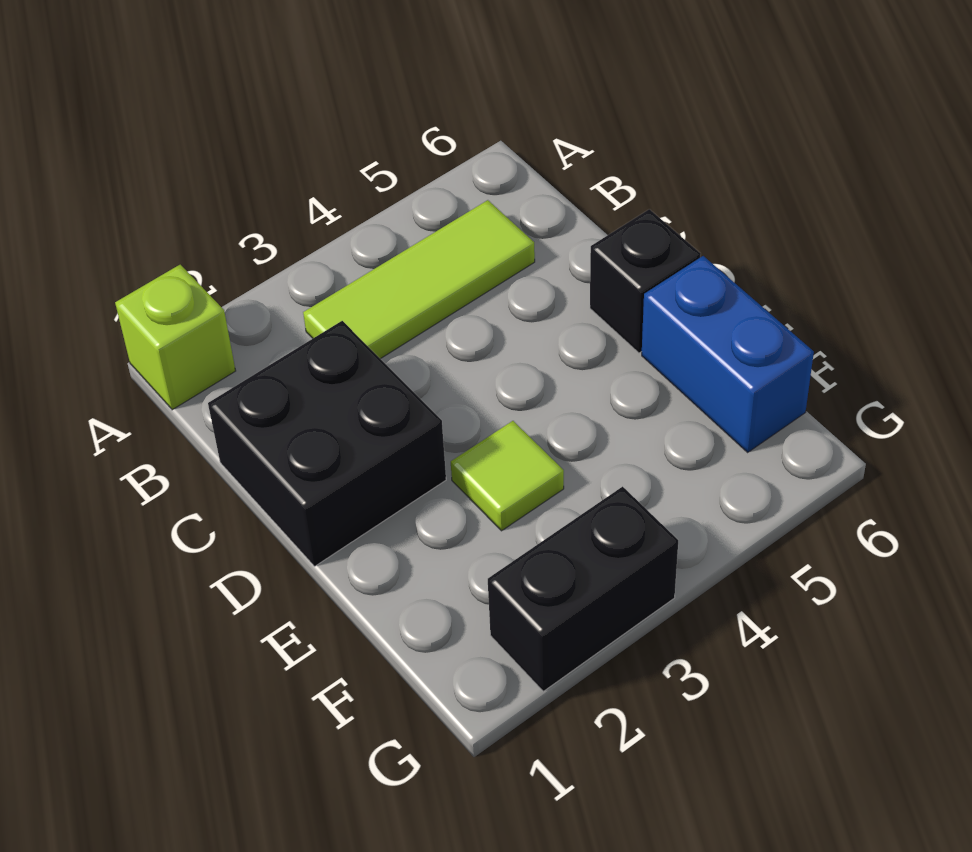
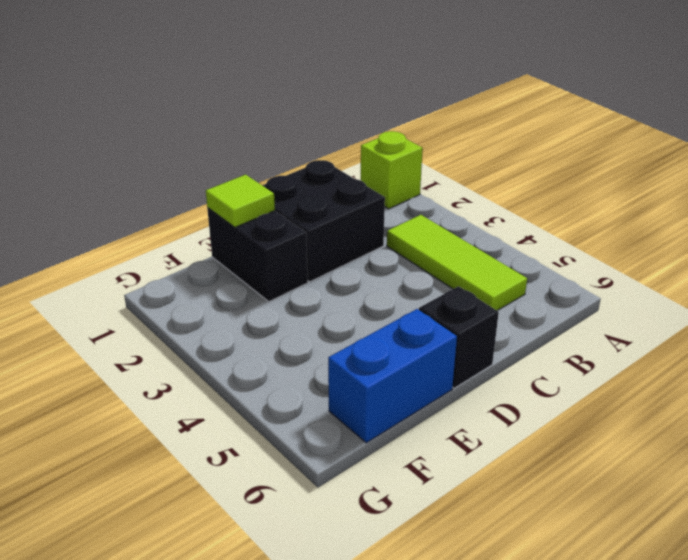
lime 1x1 tile [451,421,564,531] -> lime 1x1 tile moved to [206,175,275,227]
black 1x2 brick [488,487,678,691] -> black 1x2 brick moved to [207,208,308,302]

